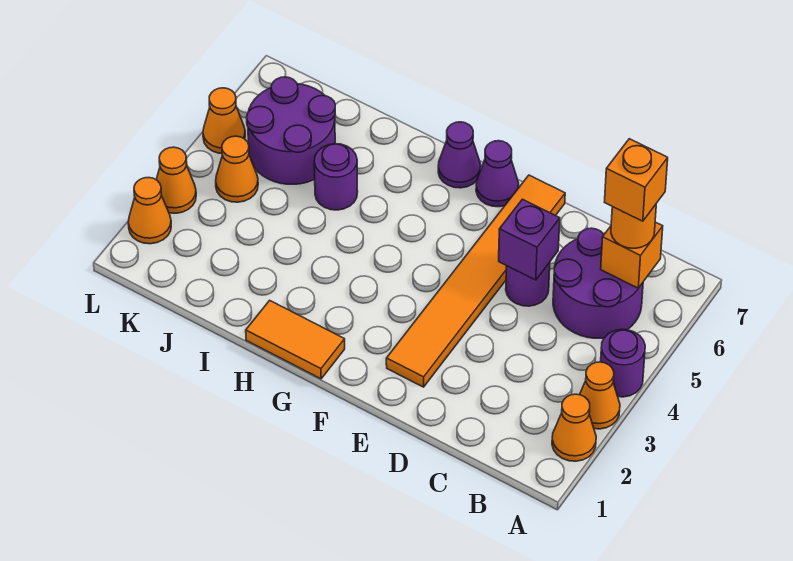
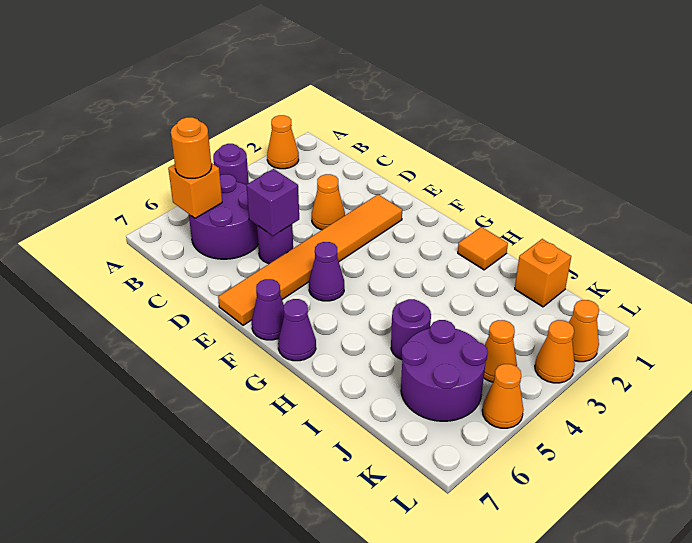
orange 1x1 cone [580,362,620,429] -> orange 1x1 cone moved to [312,174,345,230]
orange 1x1 brick [605,139,668,221] -> orange 1x1 brick moved to [515,239,571,307]
none -> purple 1x1 cone [309,242,344,301]
orange 1x2 tile [246,300,345,379] -> orange 1x1 tile [458,227,508,270]

